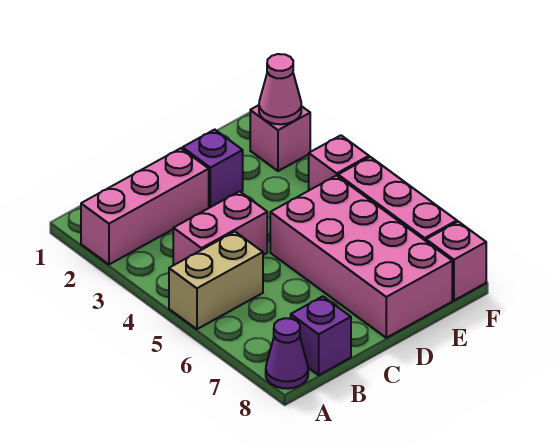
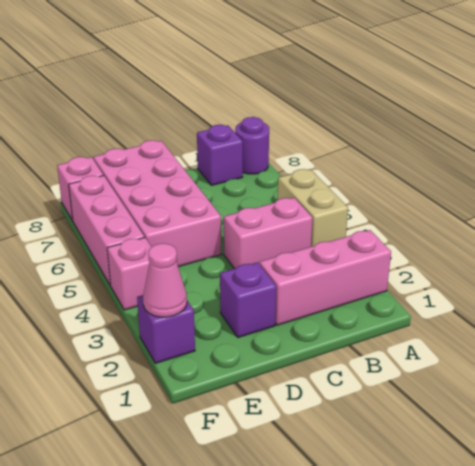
tan 1x2 brick [169,232,263,329] -> tan 1x2 brick turned to [278,169,348,247]
purple 1x1 cone [266,318,308,389] -> purple 1x1 round brick [235,117,269,174]
pink 1x1 brick [250,105,310,171] -> purple 1x1 brick [137,295,195,363]

